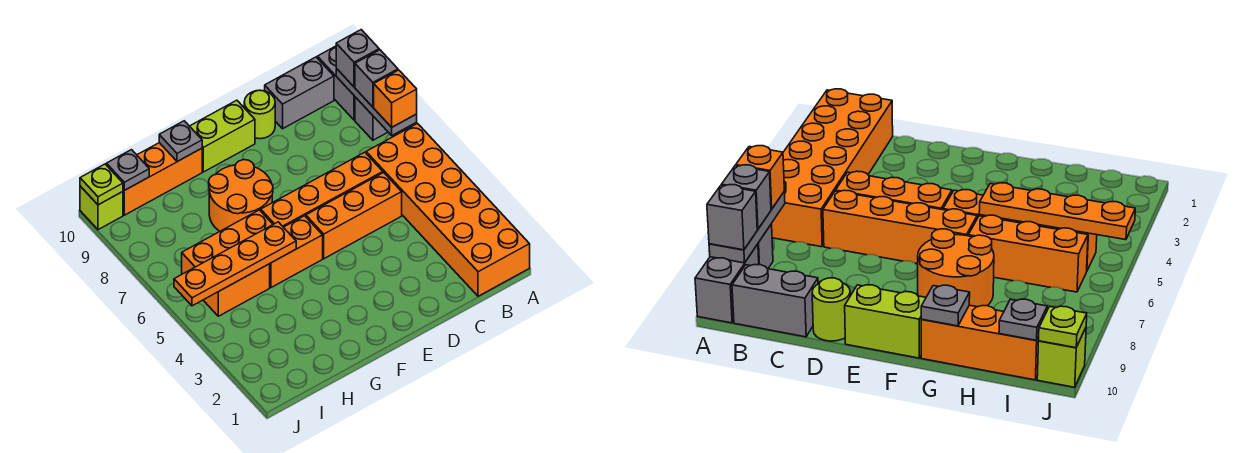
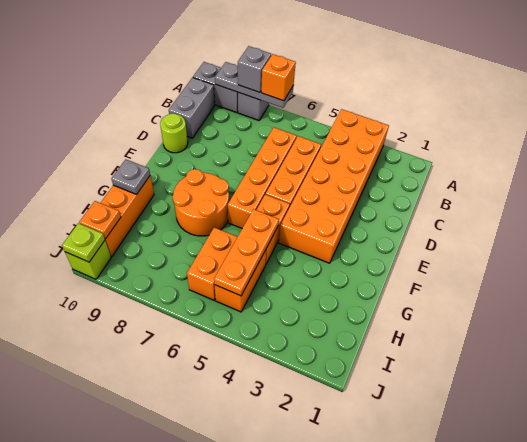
orange 2x6 brick [366,124,530,296] -> orange 2x6 brick turned to [279,109,389,263]
grey 1x1 brick [336,30,379,87] -> none
lime 1x2 brick [190,100,255,172] -> none
orange 1x4 plate [174,222,296,306] -> orange 1x3 plate [214,209,279,296]
orange 1x3 brick [182,210,273,274] -> orange 1x2 brick [187,227,237,300]
grey 1x1 plate [106,150,149,190] -> orange 1x1 plate [79,201,121,238]

